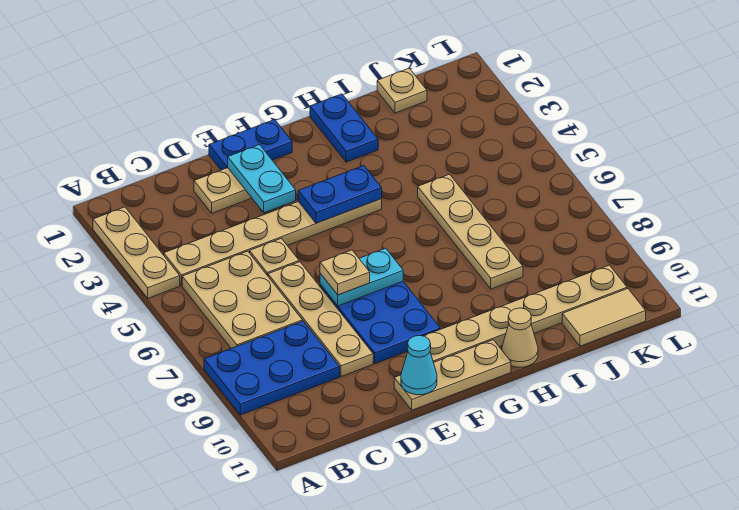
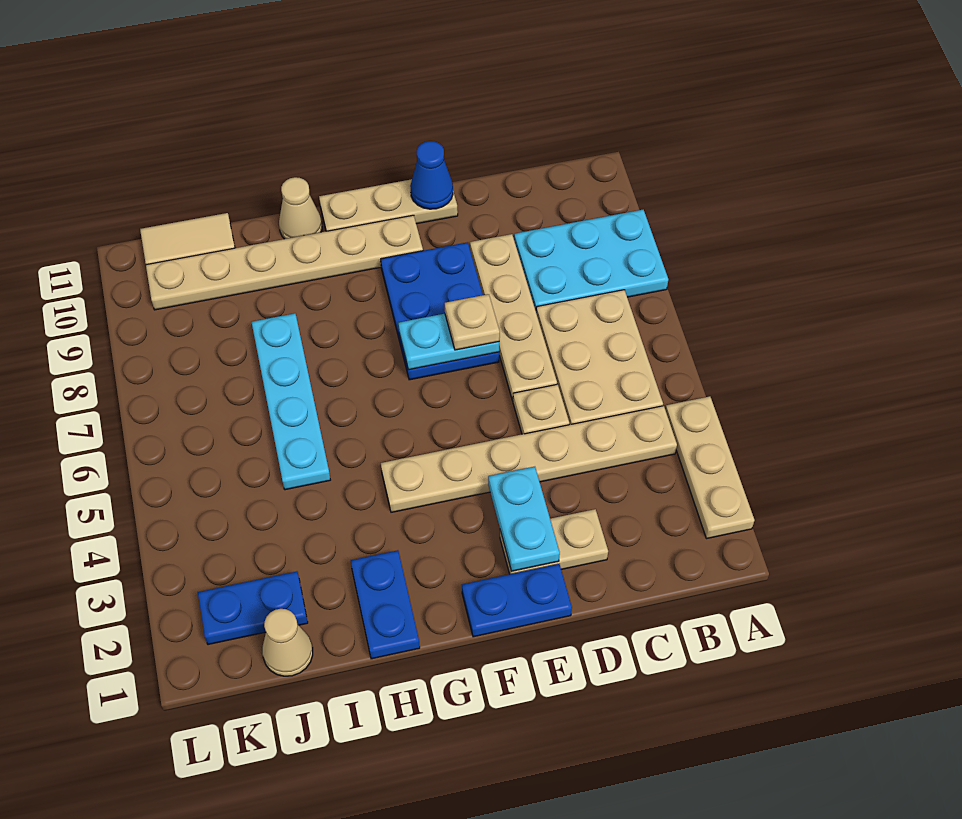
blue 2x3 plate [204,321,340,415] -> cyan 2x3 plate [514,210,668,310]
cyan 1x1 cone [401,335,437,395] -> blue 1x1 cone [410,141,453,209]
blue 1x2 plate [298,166,382,223] -> blue 1x2 plate moved to [198,571,308,645]
tan 1x4 plate [418,174,523,289] -> cyan 1x4 plate [252,313,330,490]
tan 1x1 plate [377,68,427,113] -> tan 1x1 cone [262,609,313,676]

